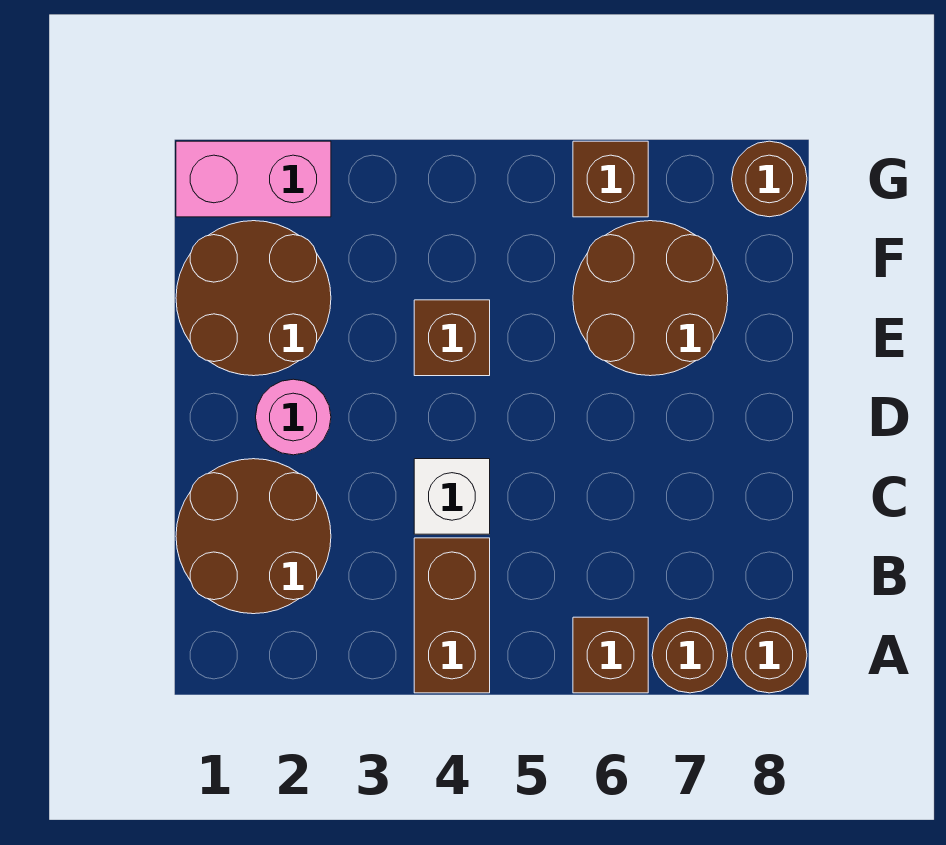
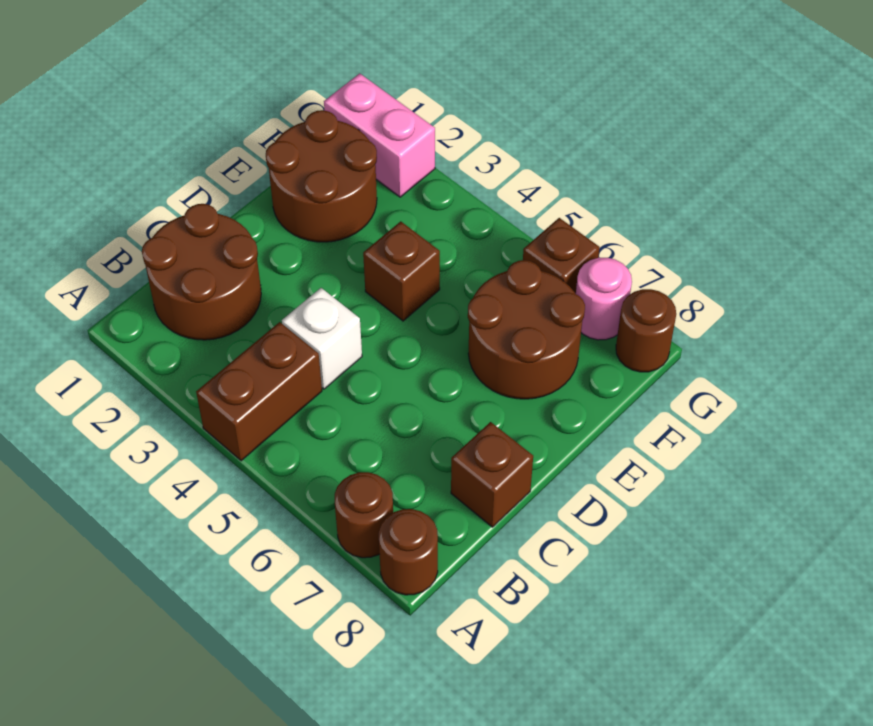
brown 1x1 brick [573,617,648,693] -> brown 1x1 brick moved to [451,422,533,527]
pink 1x1 round brick [256,379,331,455] -> pink 1x1 round brick moved to [576,258,632,340]

